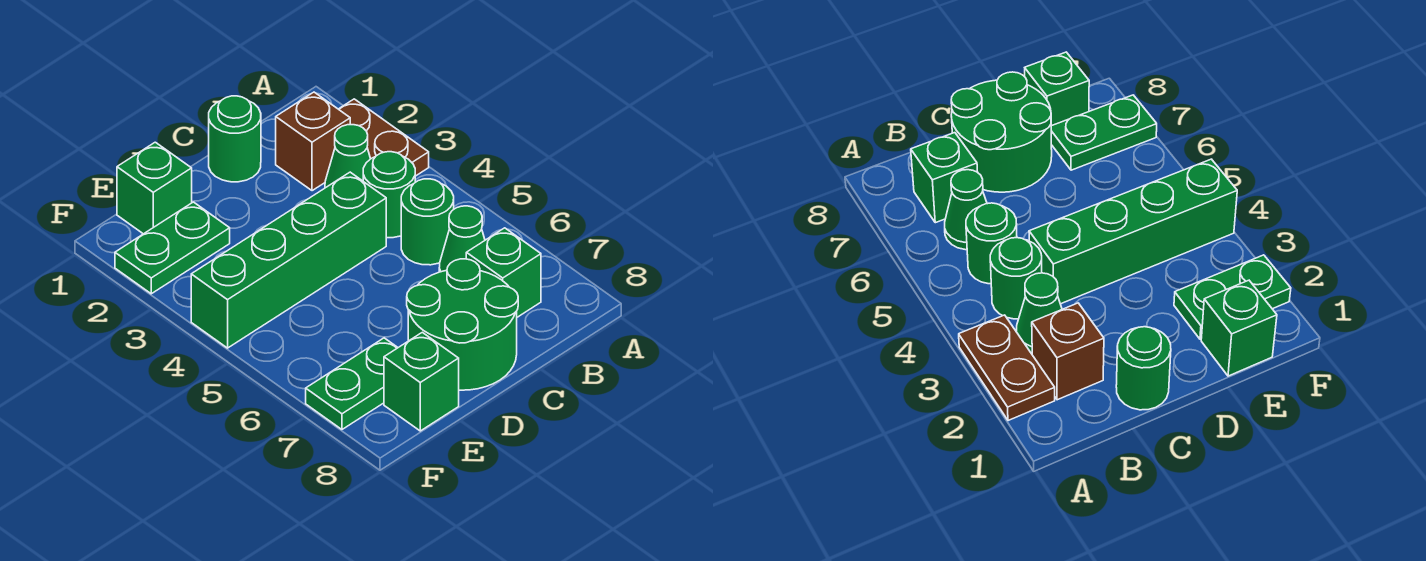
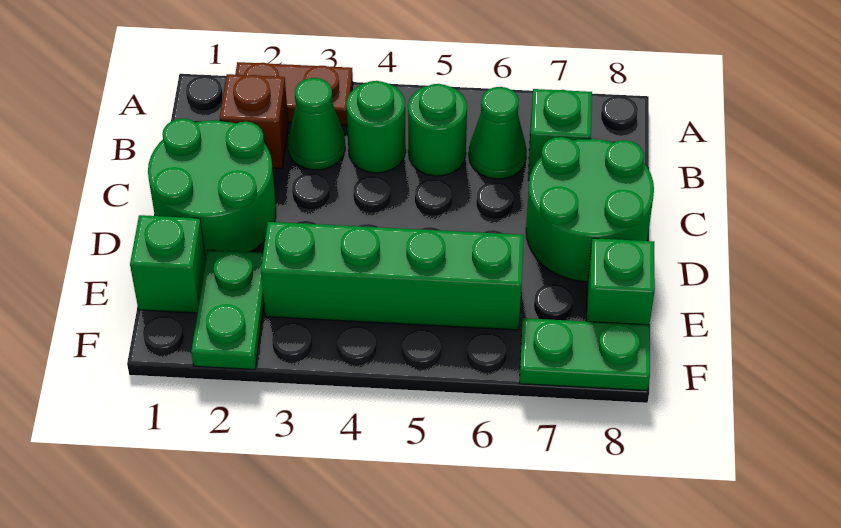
green 1x1 round brick [209,96,261,182] -> green 2x2 round brick [148,119,276,257]
green 1x4 brick [191,172,386,348] -> green 1x4 brick turned to [261,222,524,330]
green 1x2 plate [306,338,398,429] -> green 1x2 plate turned to [519,318,650,390]

